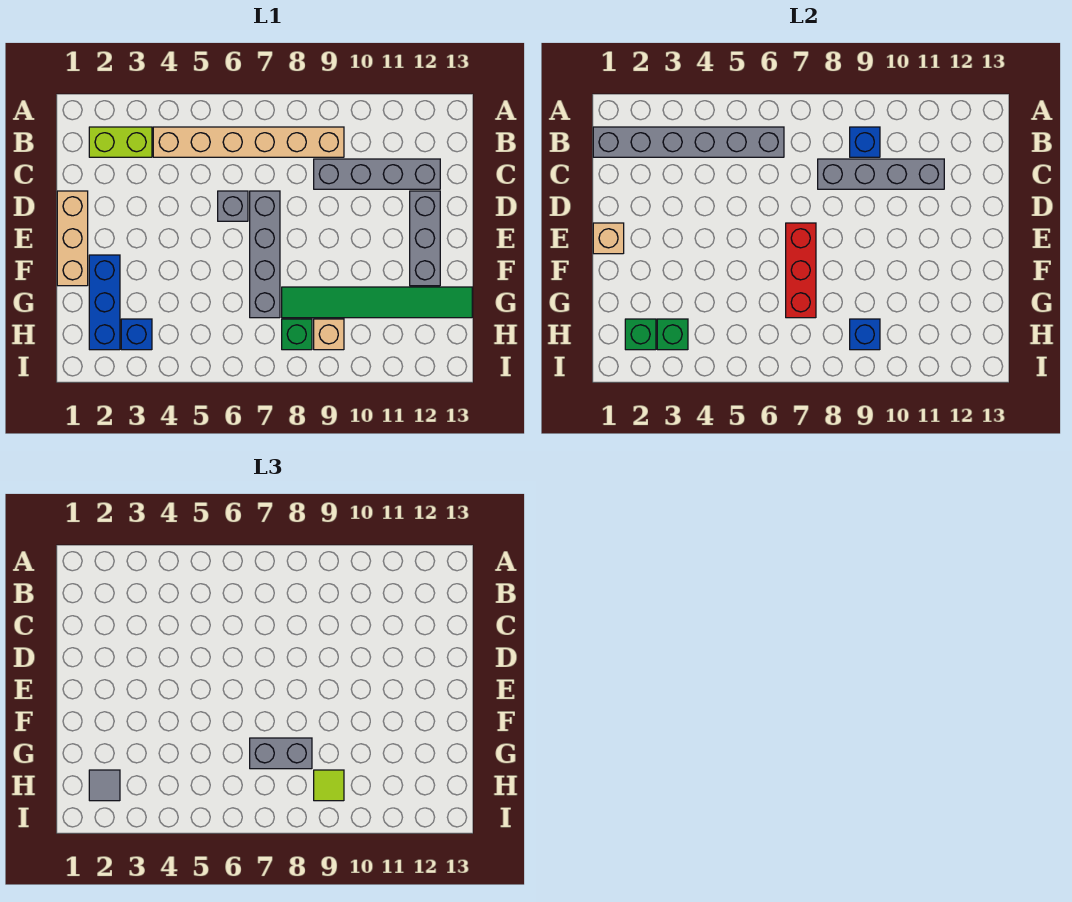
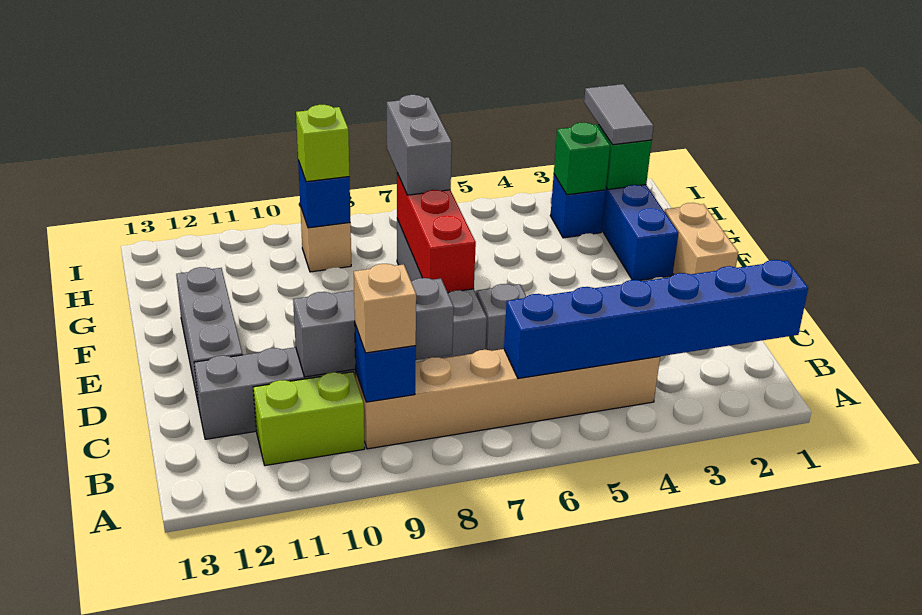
grey 1x6 brick [593,127,784,157] -> blue 1x6 brick [504,260,808,378]
lime 1x2 brick [89,127,152,157] -> lime 1x2 brick moved to [253,372,365,466]
grey 1x4 brick [818,159,944,189] -> grey 1x3 brick [293,278,454,377]
tan 1x3 brick [57,191,88,286] -> tan 1x2 brick [664,203,738,274]
tan 1x1 brick [593,223,624,254] -> tan 1x1 brick moved to [354,264,416,353]
grey 1x2 brick [250,738,312,769] -> grey 1x2 brick turned to [387,95,452,195]
green 1x6 tile [282,287,472,318] -> none
grey 1x1 tile [89,770,120,801] -> grey 1x2 tile [584,84,654,145]
green 1x1 brick [282,319,312,350] -> none
lime 1x1 tile [314,770,344,801] -> lime 1x1 brick [296,105,349,182]

